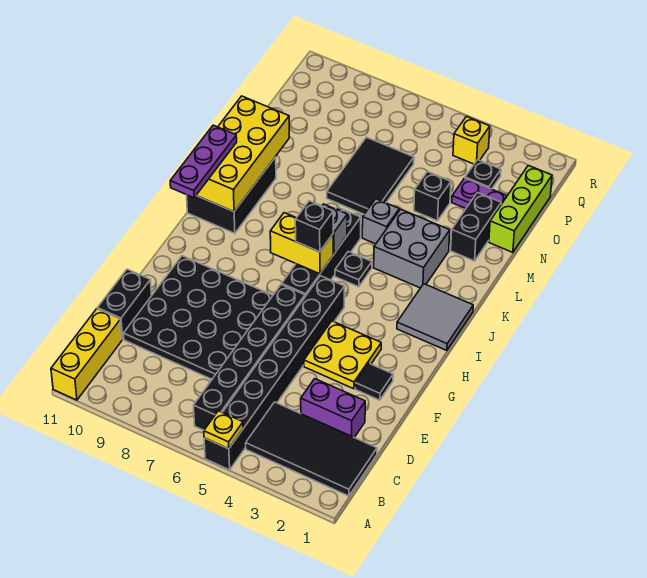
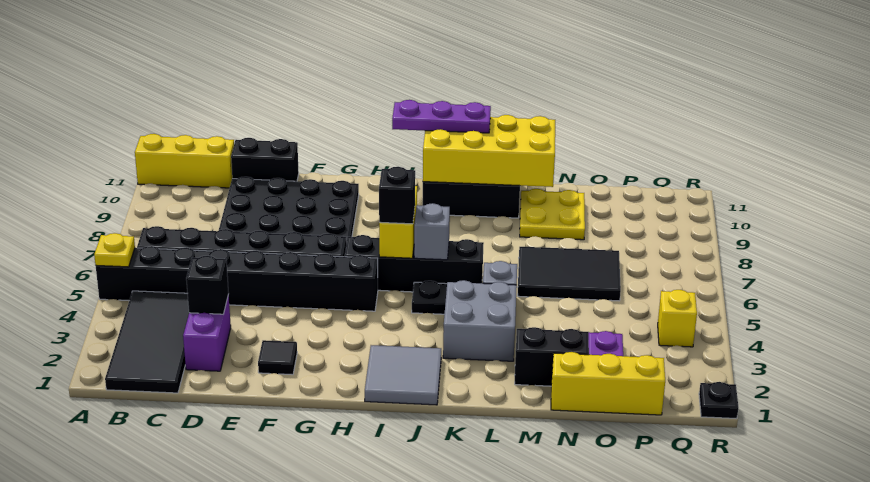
yellow 2x2 plate [304,321,381,389] -> yellow 2x2 plate moved to [520,189,585,240]
lime 1x3 brick [489,165,552,252] -> yellow 1x3 brick [551,352,665,415]
black 1x1 brick [414,172,451,221] -> black 1x1 brick moved to [186,256,229,314]
black 1x1 plate [465,160,501,189] -> black 1x1 plate moved to [699,382,738,419]

